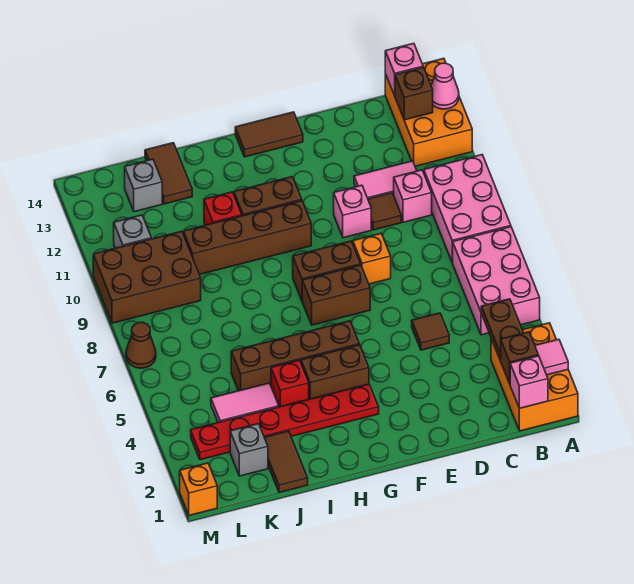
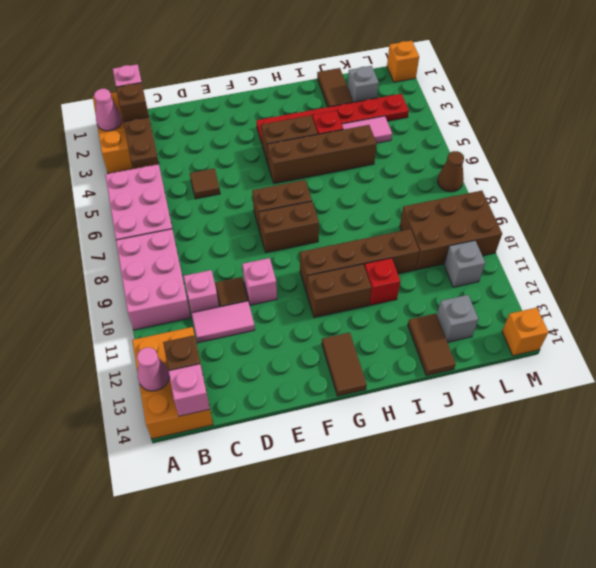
pink 1x1 tile [535,339,568,375] -> pink 1x1 cone [94,89,122,131]
orange 1x1 brick [353,234,391,284] -> orange 1x1 brick moved to [502,308,548,356]
brown 1x2 tile [235,112,303,157] -> brown 1x2 tile turned to [322,332,367,396]

